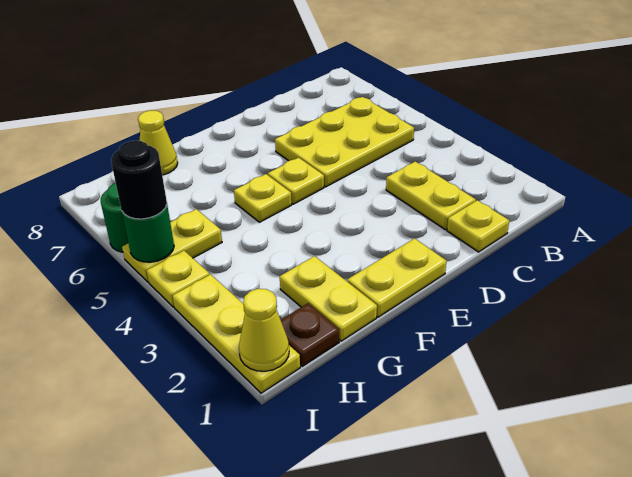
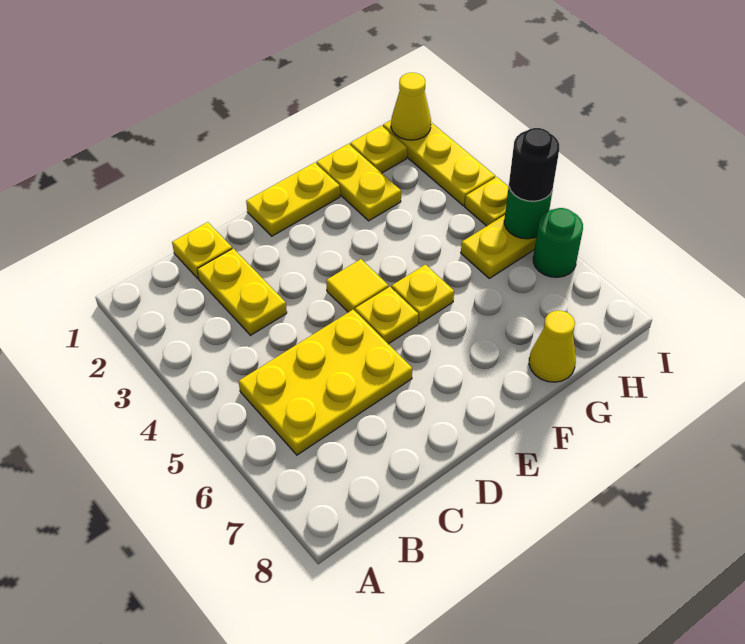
none -> yellow 1x1 tile [326,259,388,312]
brown 1x1 plate [281,303,339,366] -> yellow 1x1 plate [350,126,407,173]

